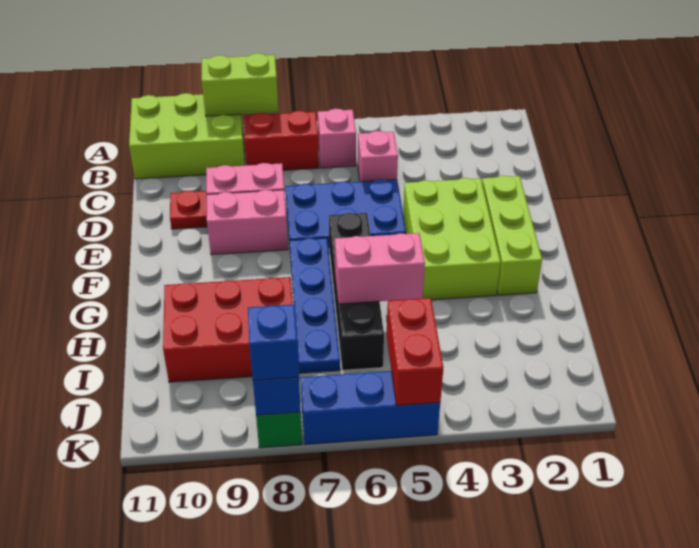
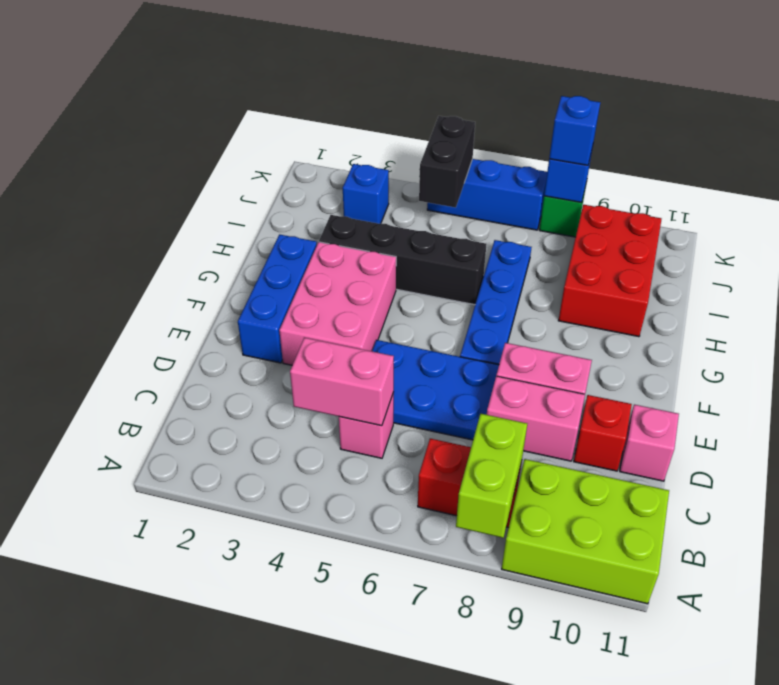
lime 1x2 brick [202,53,278,116] -> lime 1x2 brick turned to [456,414,527,538]
pink 1x1 brick [318,109,356,168] -> pink 1x1 brick moved to [620,405,679,481]
red 1x1 plate [170,191,207,229] -> red 1x1 brick [574,395,632,471]
lime 1x3 brick [482,176,542,295] -> blue 1x3 brick [238,235,317,363]
lime 2x3 brick [403,178,501,300] -> pink 2x3 brick [279,242,396,365]
black 1x4 brick [329,213,384,370] -> black 1x4 brick turned to [319,215,486,305]
pink 1x2 brick [335,233,425,304] -> pink 1x2 brick moved to [290,338,394,426]
red 2x3 brick [163,277,293,382] -> red 2x3 brick turned to [558,205,661,337]
none -> blue 1x1 brick [343,164,389,224]
red 1x2 brick [387,298,444,405] -> black 1x2 brick [419,116,475,208]

